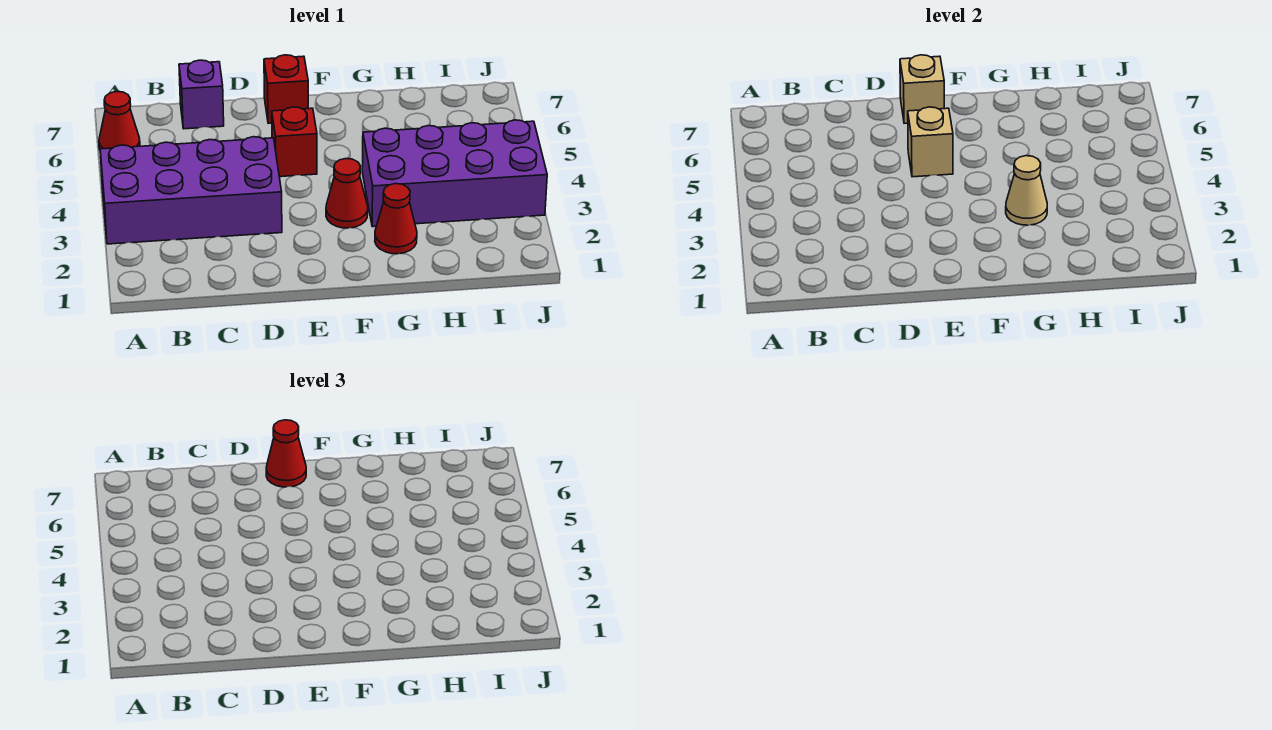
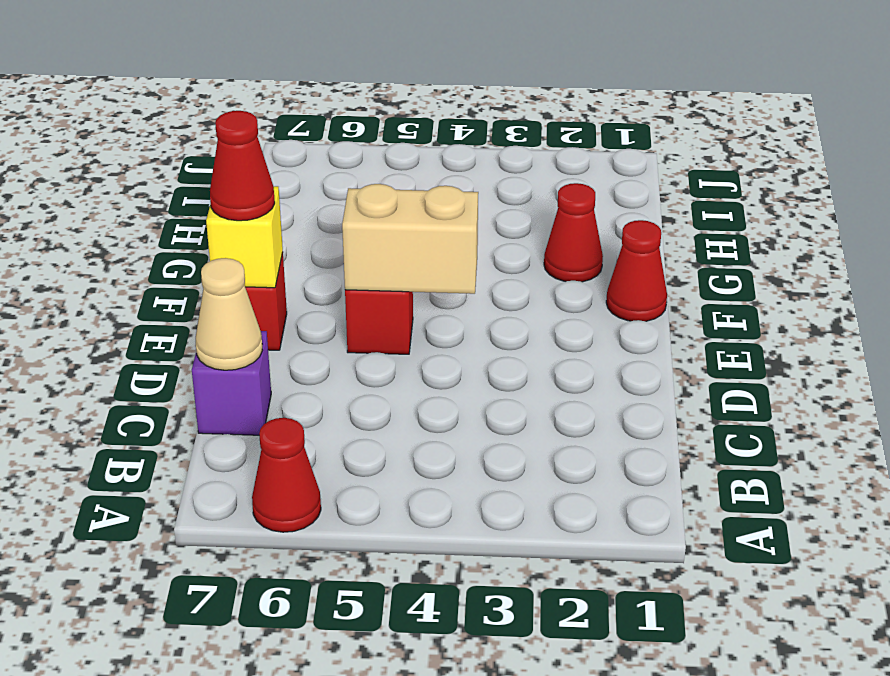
purple 2x4 brick [100,137,282,244] -> none
tan 1x1 brick [908,107,953,177] -> tan 1x2 brick [342,184,478,294]
tan 1x1 brick [900,55,944,123] -> yellow 1x1 brick [206,186,283,288]
red 1x1 cone [326,159,368,228] -> red 1x1 cone moved to [606,220,667,321]
purple 2x4 brick [362,120,547,227] -> none
tan 1x1 cone [1006,156,1047,225] -> tan 1x1 cone moved to [196,258,263,370]

